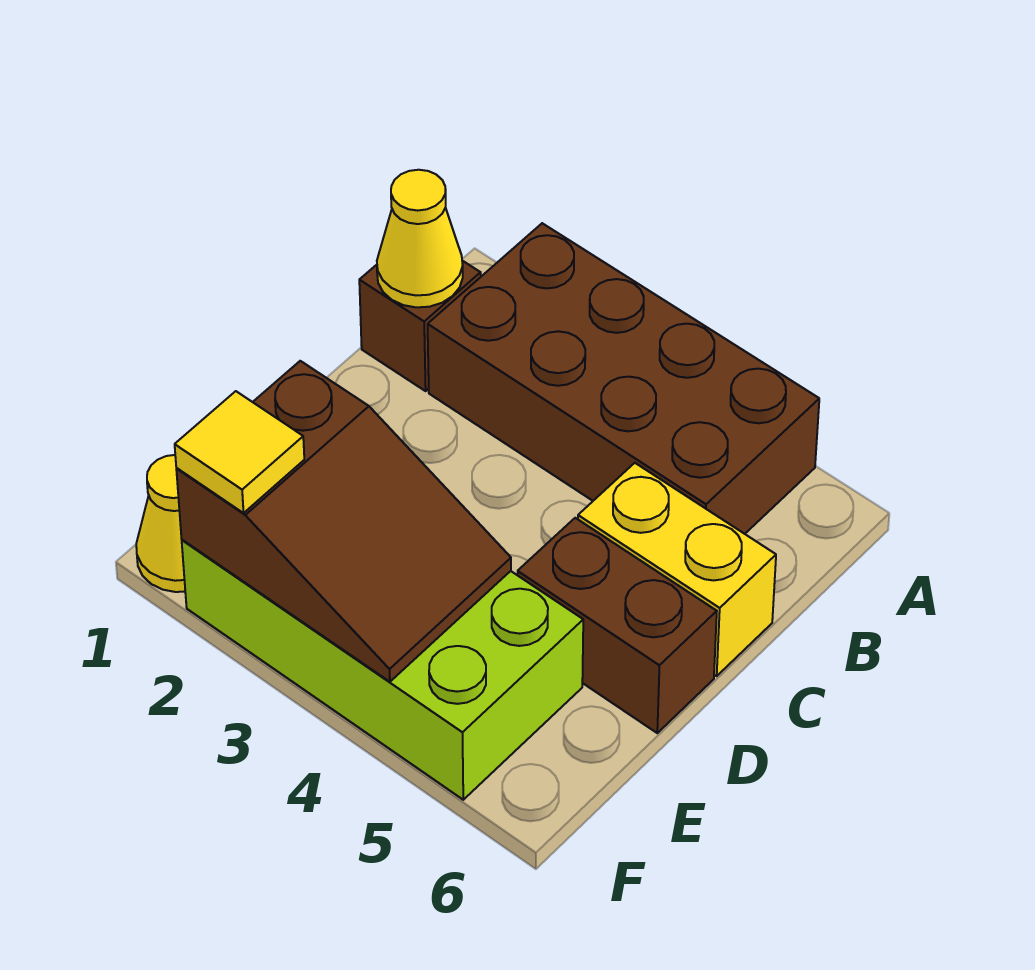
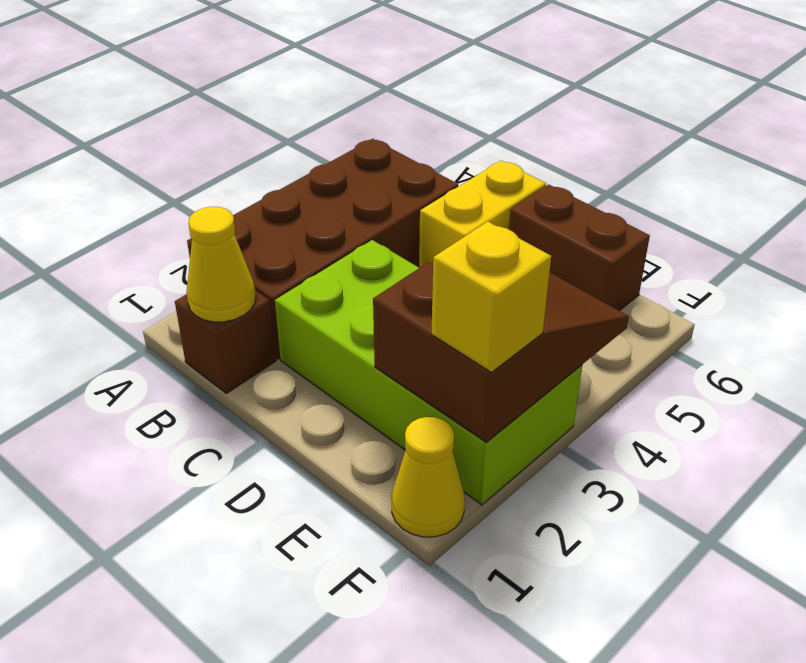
brown 1x2 brick [518,518,717,733] -> brown 1x2 brick turned to [509,184,650,311]
lime 2x4 brick [182,540,583,800] -> lime 2x4 brick turned to [275,240,582,505]
yellow 1x1 tile [175,391,304,513] -> yellow 1x1 brick [432,222,551,372]

